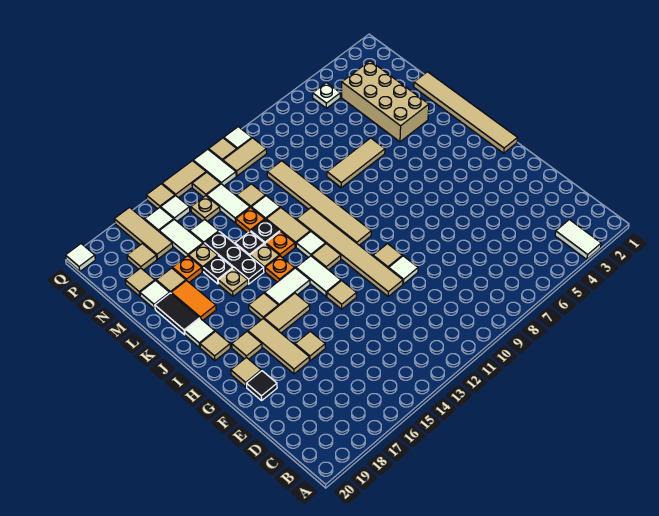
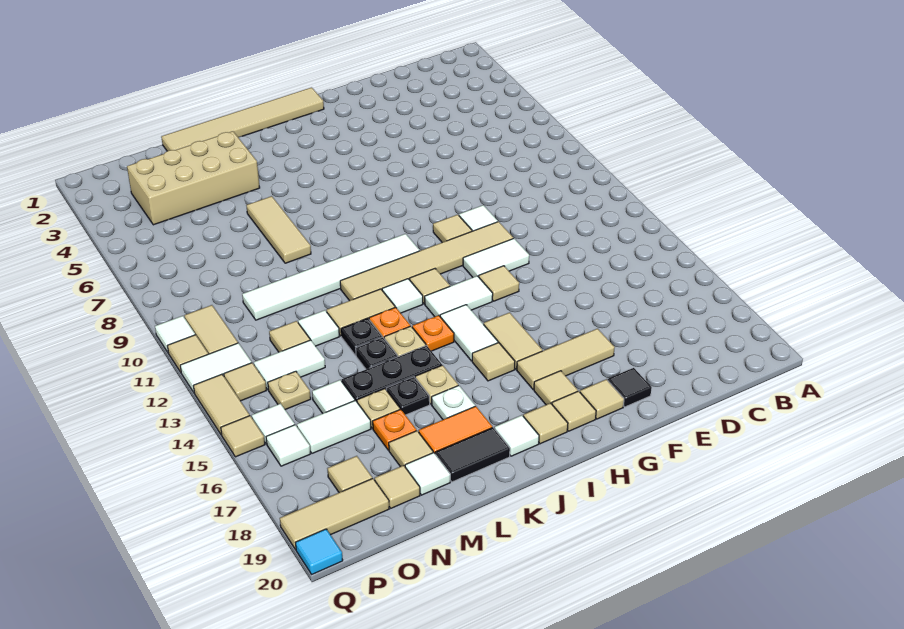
white 1x2 tile [555,220,601,259] -> white 1x2 tile moved to [463,238,529,277]
tan 1x1 tile [295,331,325,361] -> tan 1x1 tile moved to [552,391,596,431]
tan 1x6 tile [267,161,371,245] -> white 1x6 tile [242,234,420,320]
orange 1x1 plate [236,207,265,233] -> none
tan 1x3 tile [114,207,173,259] -> tan 1x3 tile moved to [280,478,389,550]
white 1x1 plate [313,83,340,108] -> white 1x1 plate moved to [432,385,475,420]
white 1x1 tile [66,244,95,271] -> cyan 1x1 tile [296,529,343,574]

